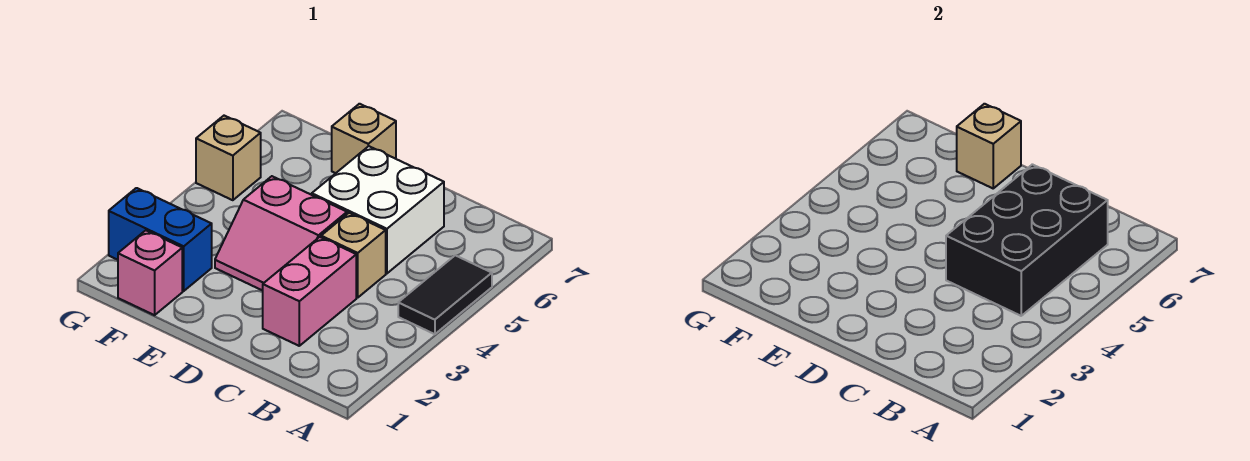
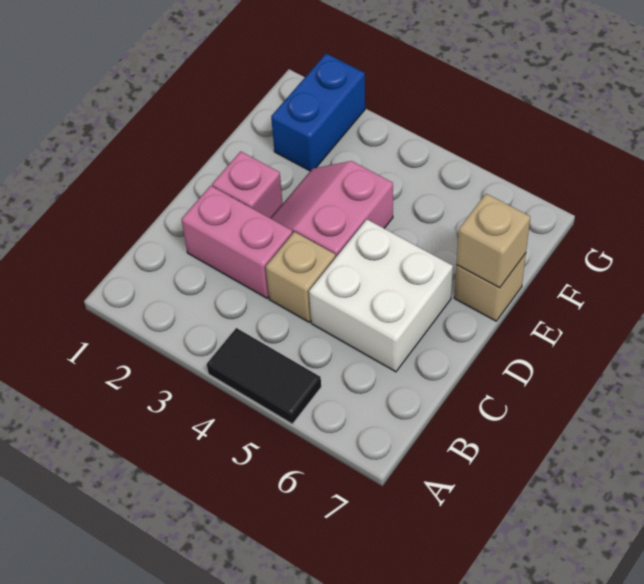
black 2x3 brick [946,164,1108,316] -> none
pink 1x1 brick [118,230,182,315] -> pink 1x1 brick moved to [212,151,283,218]
tan 1x1 brick [196,116,261,200] -> none

